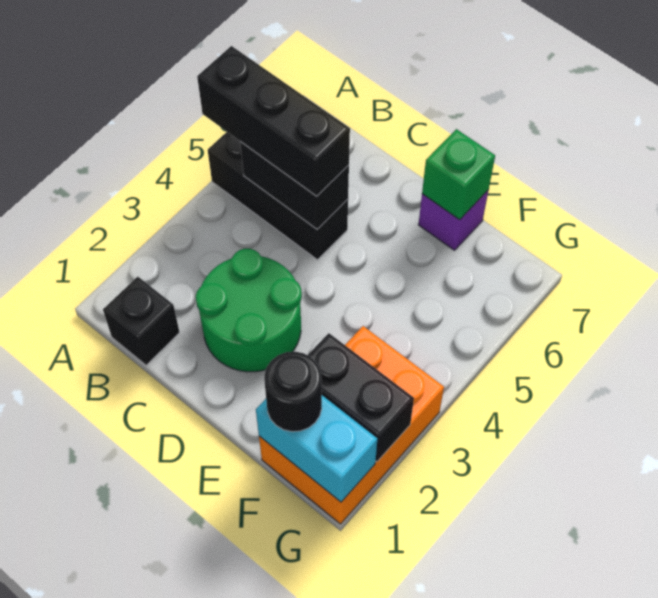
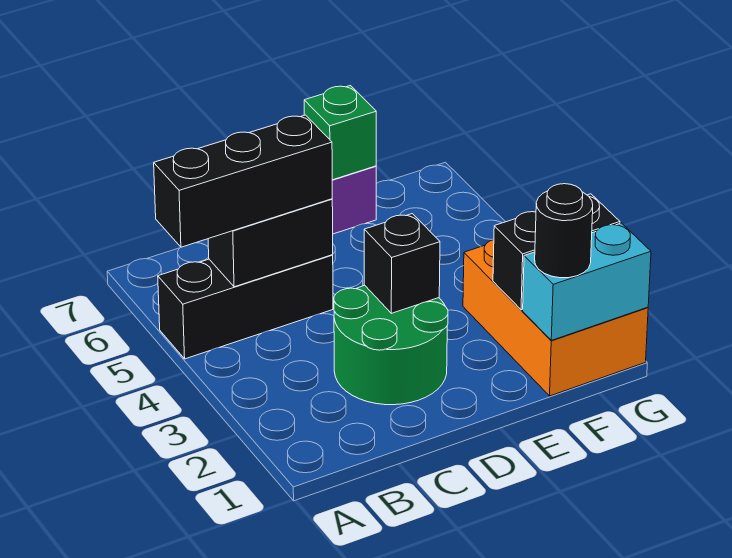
black 1x1 brick [103,277,180,365] -> black 1x1 brick moved to [364,214,440,313]

